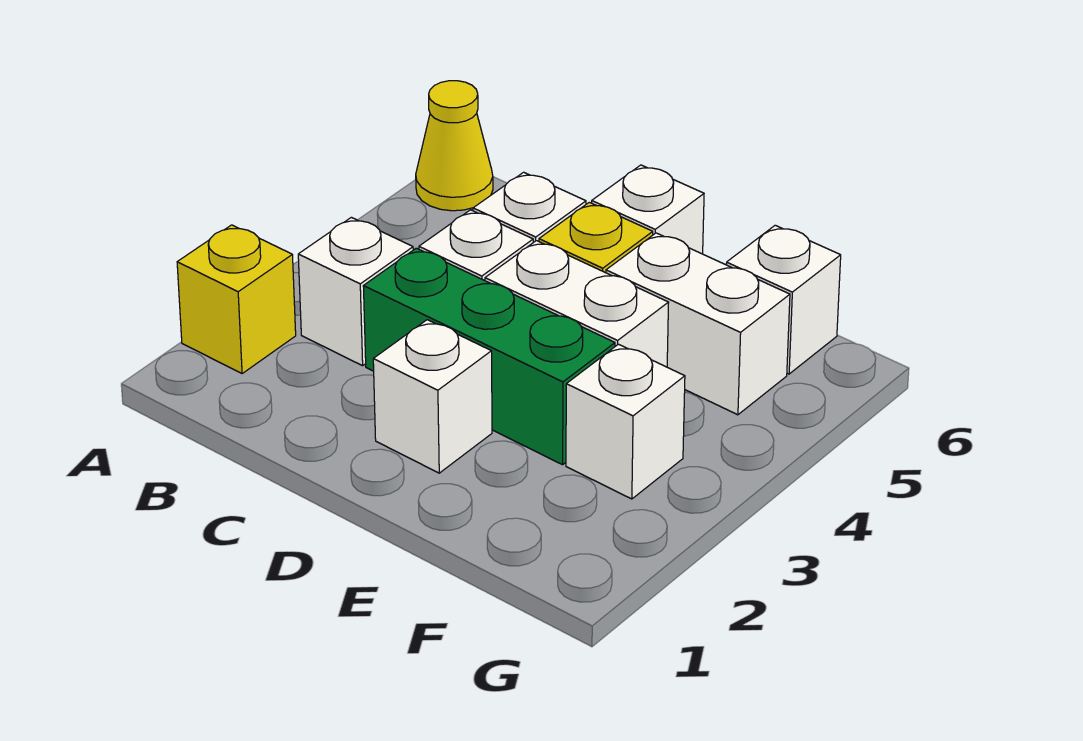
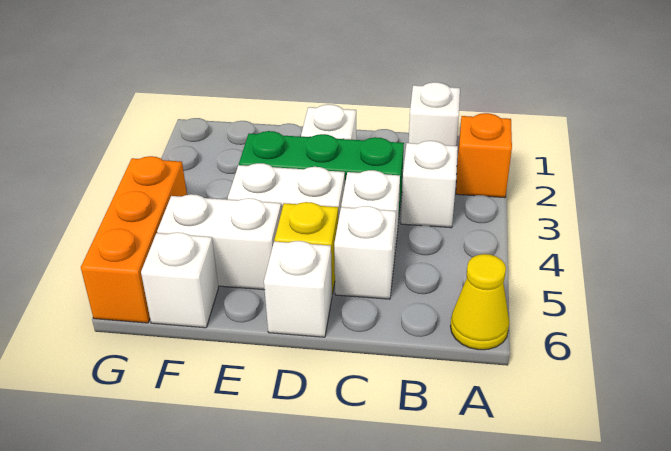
yellow 1x1 brick [177,225,296,374] -> orange 1x1 brick [456,113,512,198]
white 1x1 brick [566,344,685,499] -> white 1x1 brick moved to [409,82,460,146]
none -> orange 1x3 brick [81,156,187,323]

